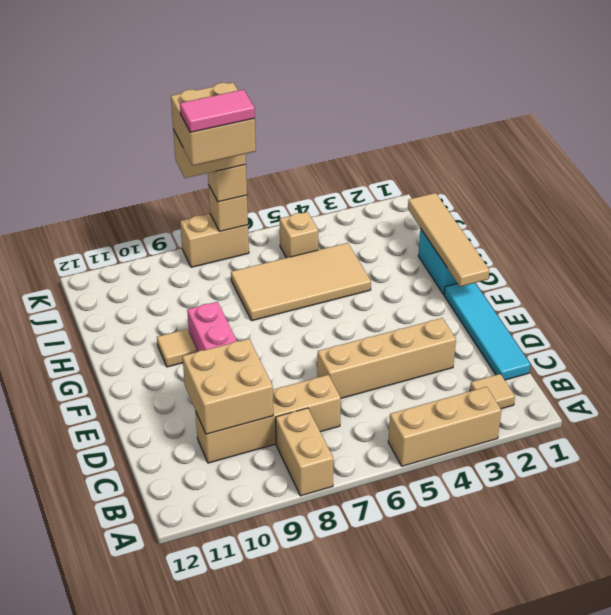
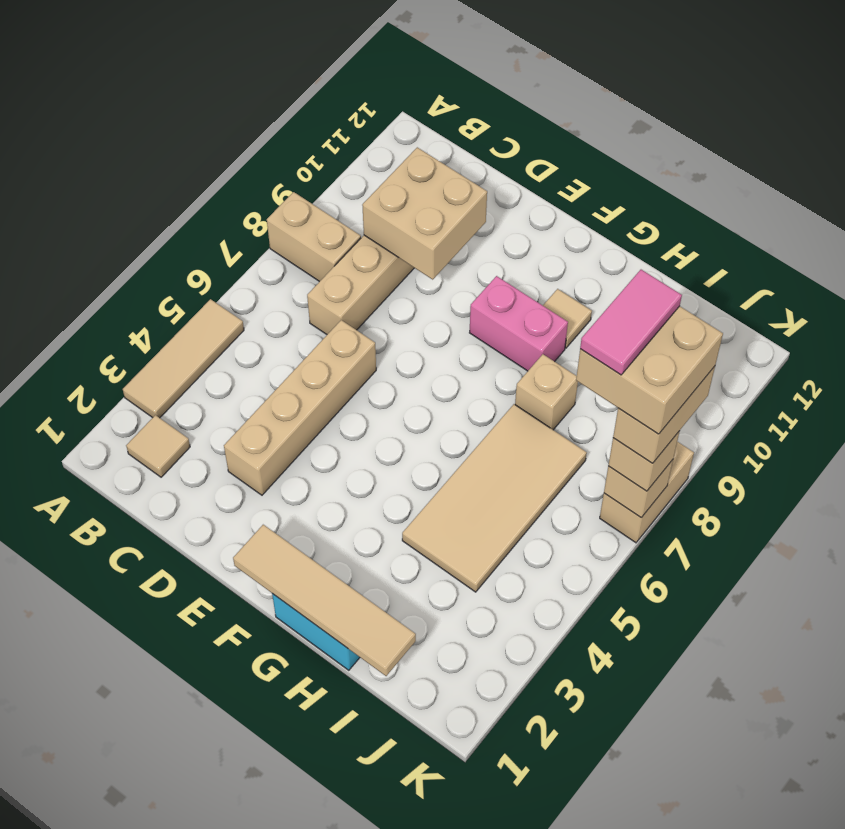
tan 1x3 brick [388,387,501,466] -> tan 1x3 tile [123,299,244,418]
cyan 1x4 tile [444,283,530,380] -> none
tan 1x1 brick [280,212,318,258] -> tan 1x1 brick moved to [515,354,578,430]

